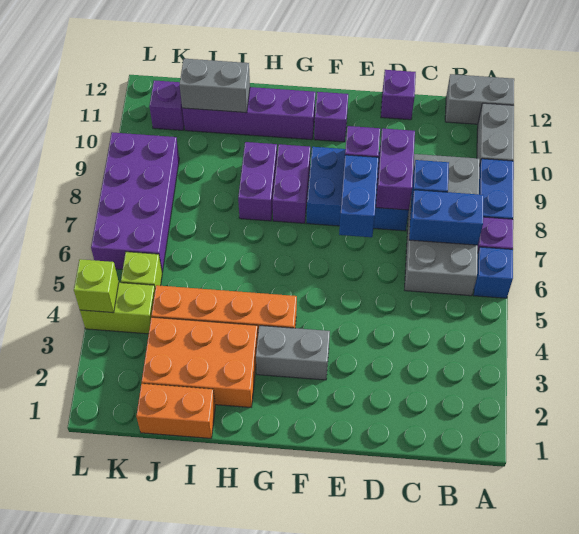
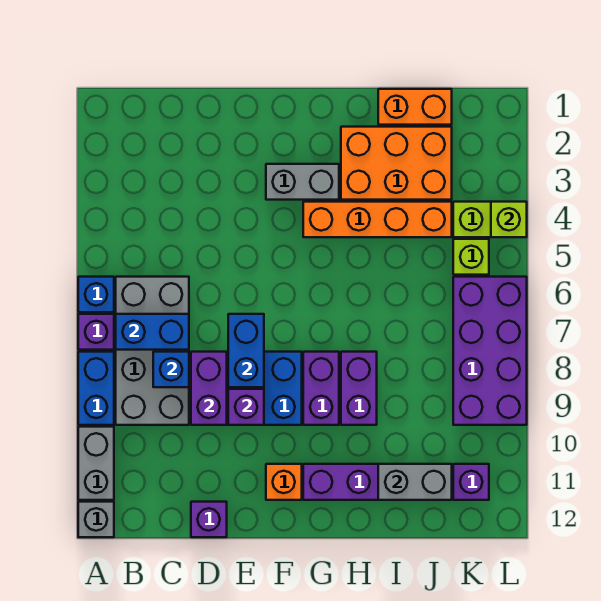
grey 1x2 brick [445,74,514,124] -> grey 1x1 brick [78,502,114,537]
purple 1x1 brick [314,92,348,142] -> orange 1x1 brick [266,464,302,500]

